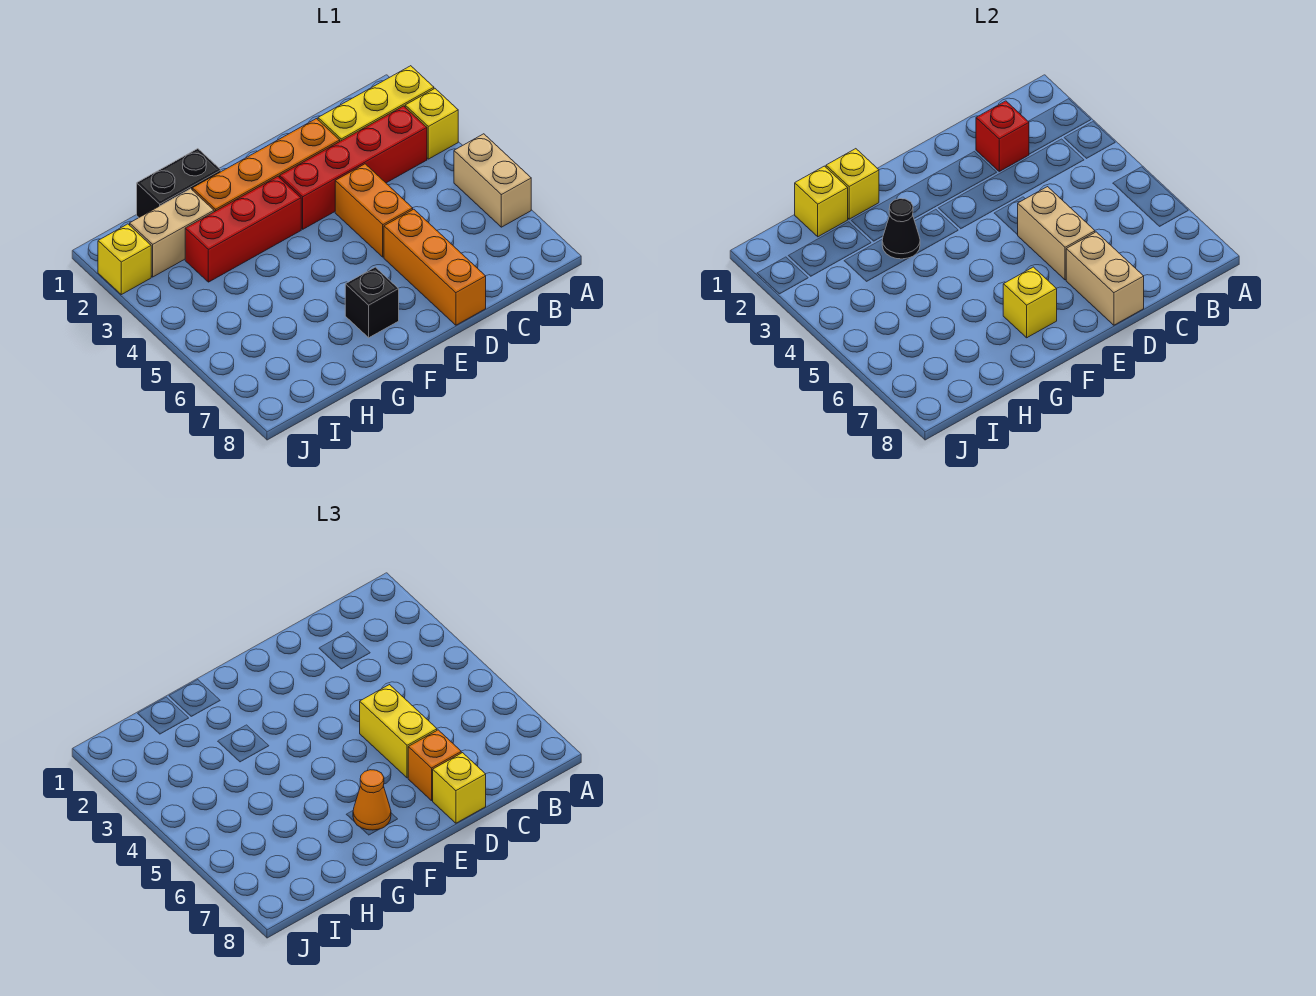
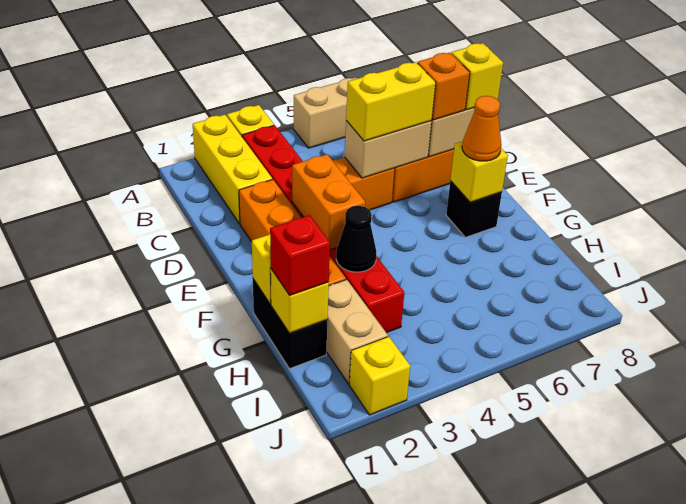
red 1x1 brick [976,101,1029,171] -> red 1x1 brick moved to [270,215,330,295]
none -> orange 1x2 brick [292,154,365,250]

